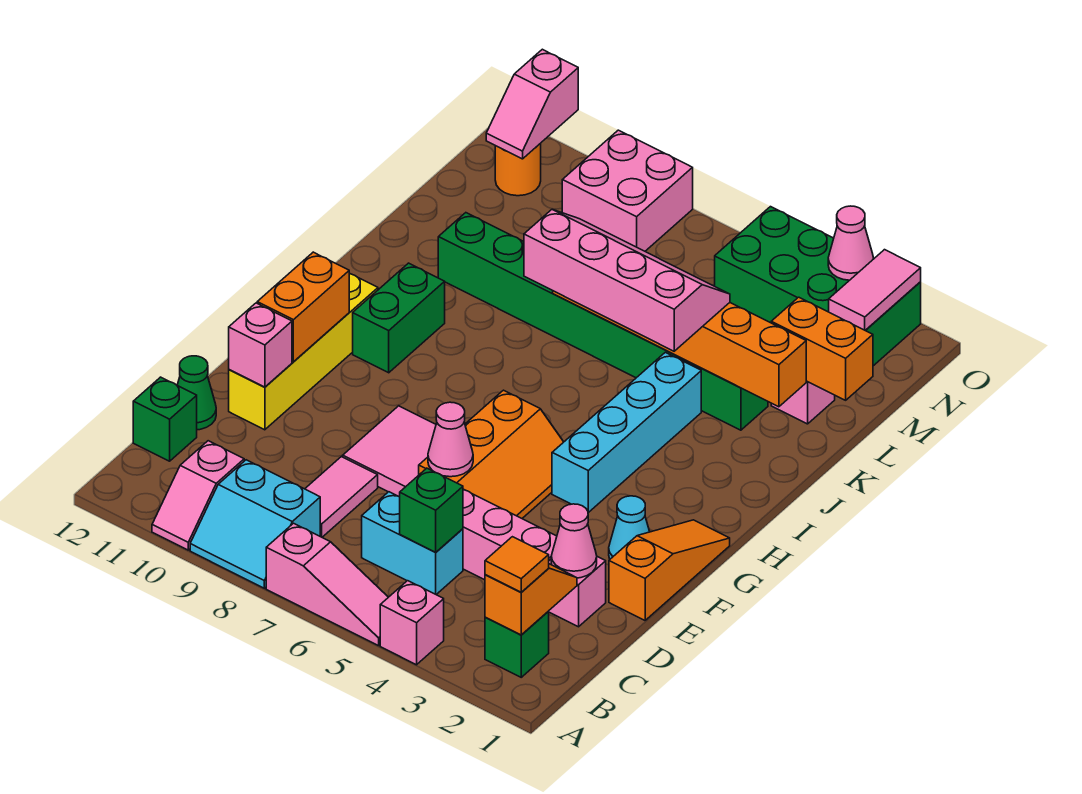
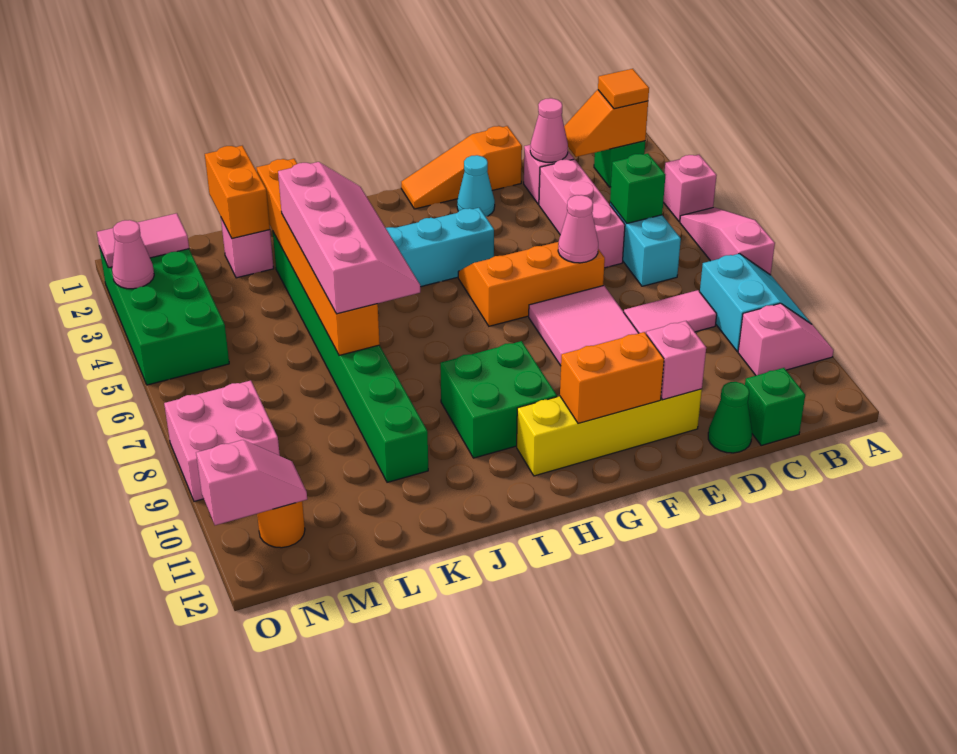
green 1x2 brick [353,263,445,373] -> green 2x2 brick [440,341,557,458]
pink 2x4 slope [524,210,730,351] -> pink 2x4 slope turned to [278,162,420,314]

